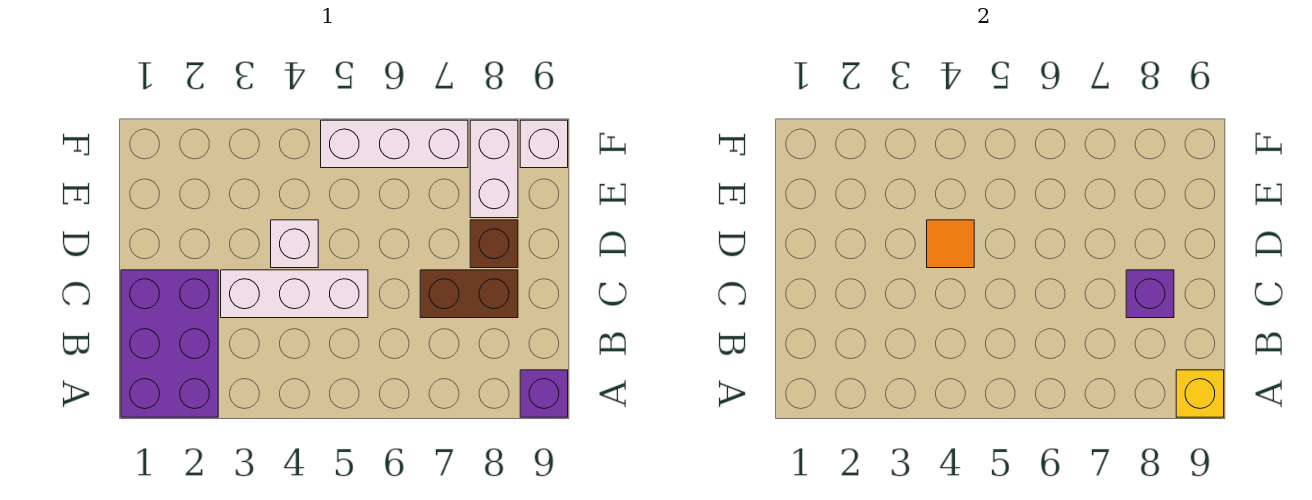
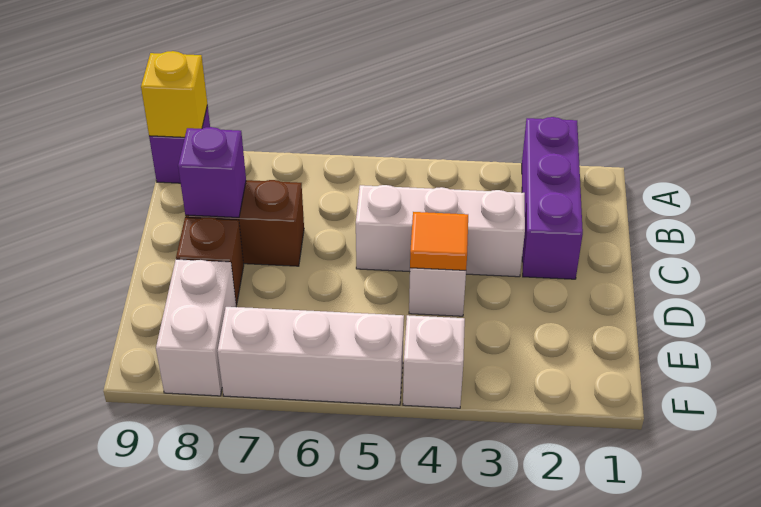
purple 2x3 brick [121,270,218,417] -> purple 1x3 brick [522,117,583,279]
white 1x1 brick [520,120,568,168] -> white 1x1 brick moved to [403,315,465,408]

